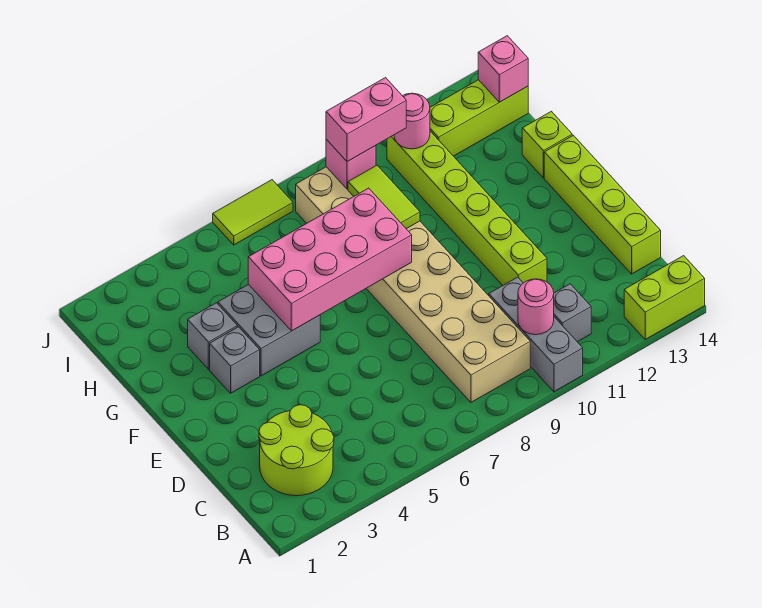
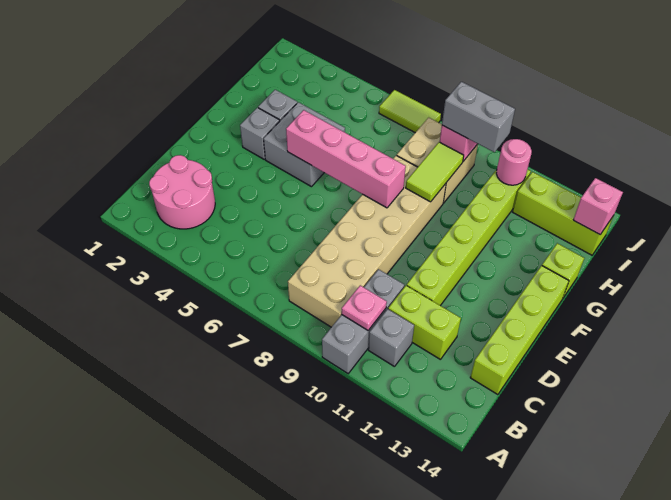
lime 1x2 brick [624,256,705,339] -> lime 1x2 brick moved to [388,286,461,360]
lime 2x2 round brick [259,405,334,496] -> pink 2x2 round brick [149,155,215,229]
pink 1x1 round brick [518,279,554,335] -> pink 1x1 plate [342,285,387,330]
pink 2x4 brick [248,188,412,331] -> pink 1x4 brick [286,110,406,208]
pink 1x2 brick [326,78,406,162] -> grey 1x2 brick [442,82,515,152]

